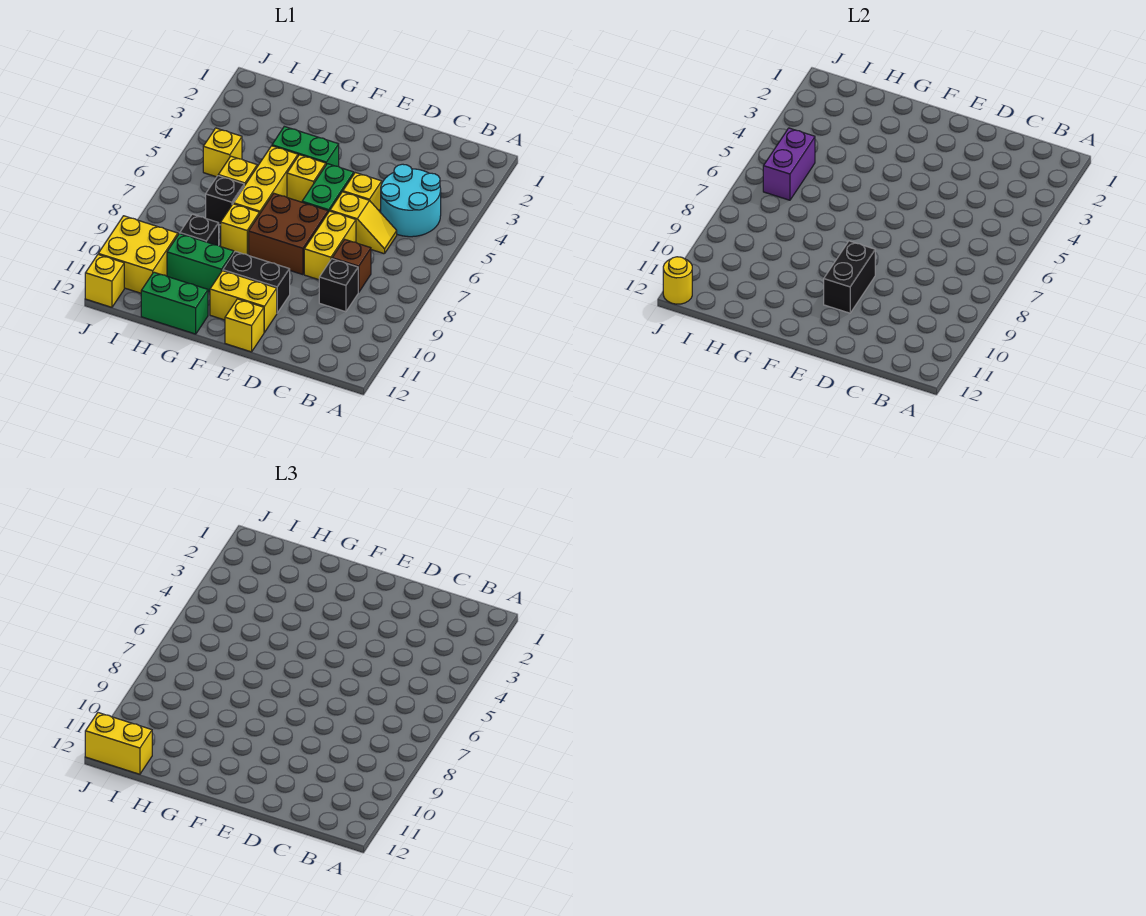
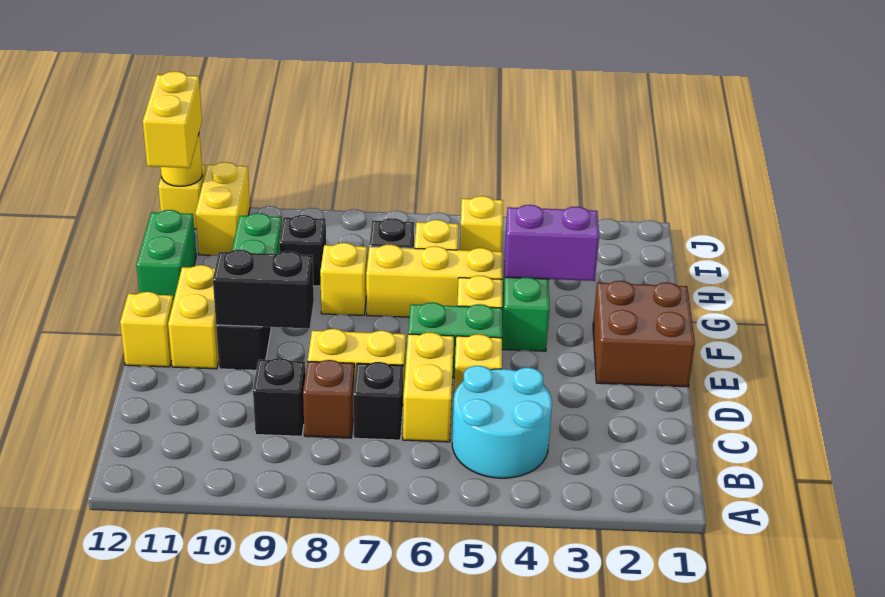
yellow 1x2 slope [330,192,397,254] -> yellow 1x2 brick [403,332,454,442]
none -> black 1x1 brick [353,362,403,440]
brown 2x2 brick [249,194,328,275] -> brown 2x2 brick moved to [593,281,695,387]
purple 1x2 brick [763,128,815,200] -> purple 1x2 brick moved to [505,205,599,281]
yellow 2x2 brick [98,216,178,293] -> yellow 1x2 brick [196,162,250,255]

